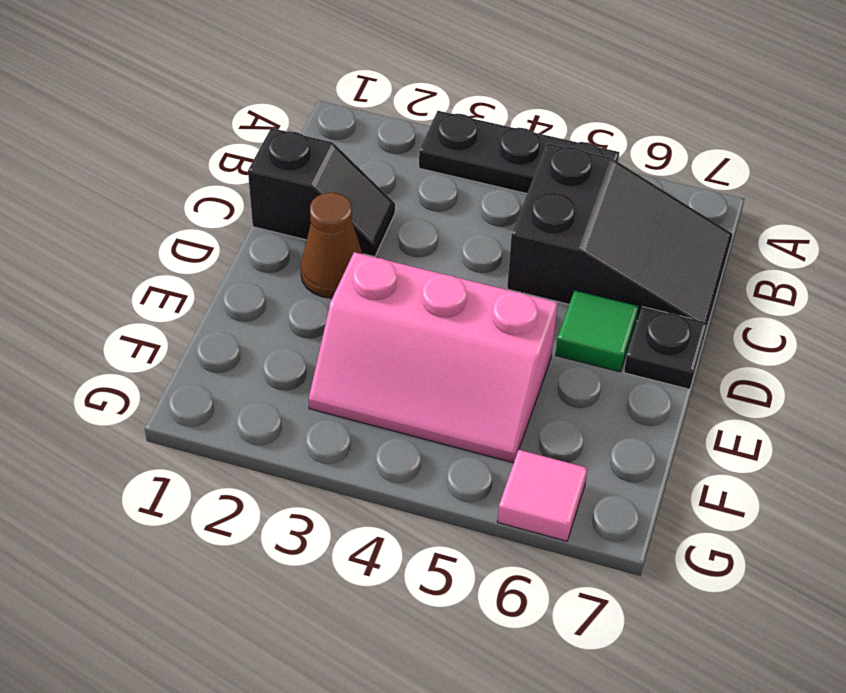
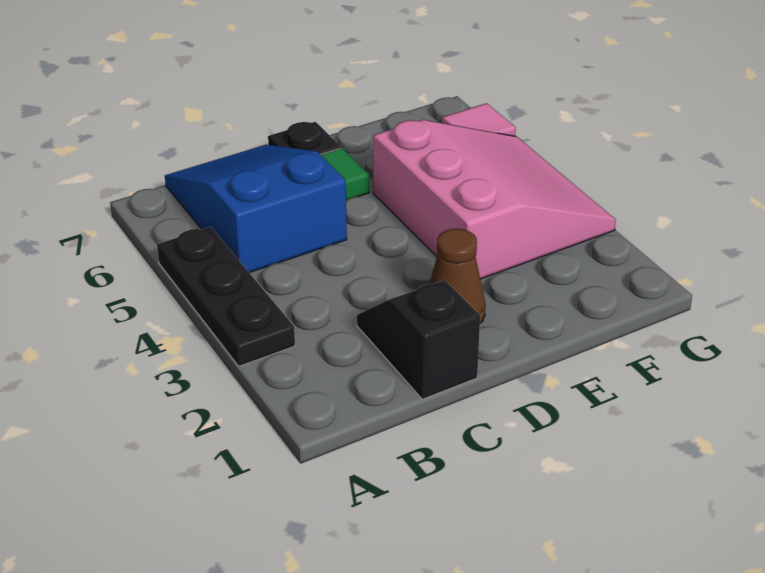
black 2x3 slope [507,143,733,333] -> blue 2x3 slope [165,145,347,273]
pink 2x3 slope [309,252,558,463] -> pink 3x3 slope [373,120,616,279]

